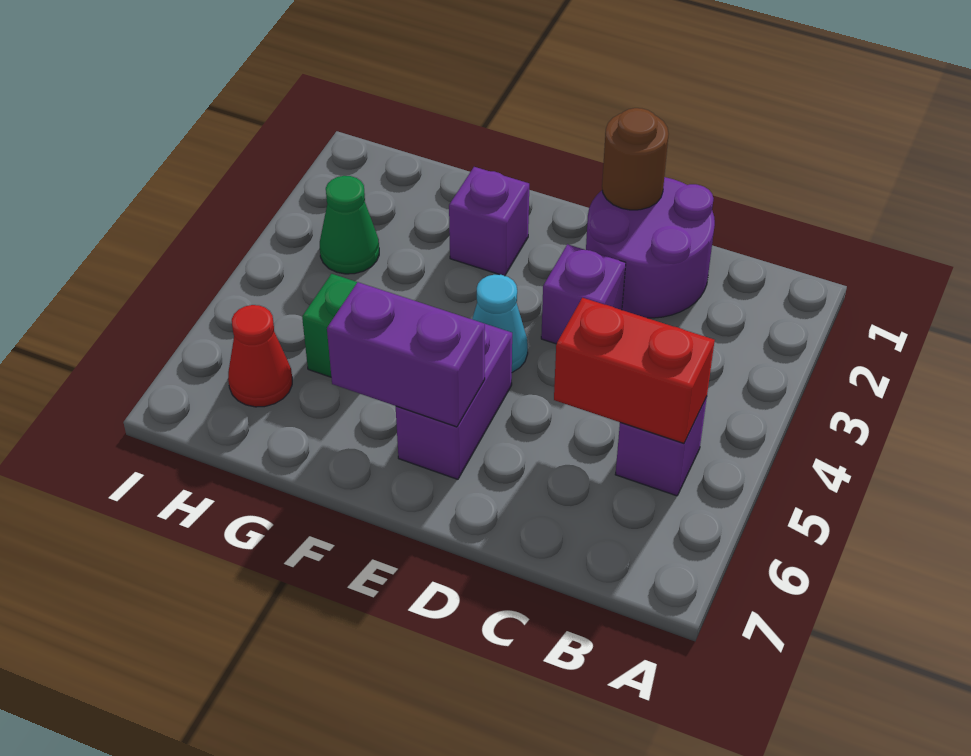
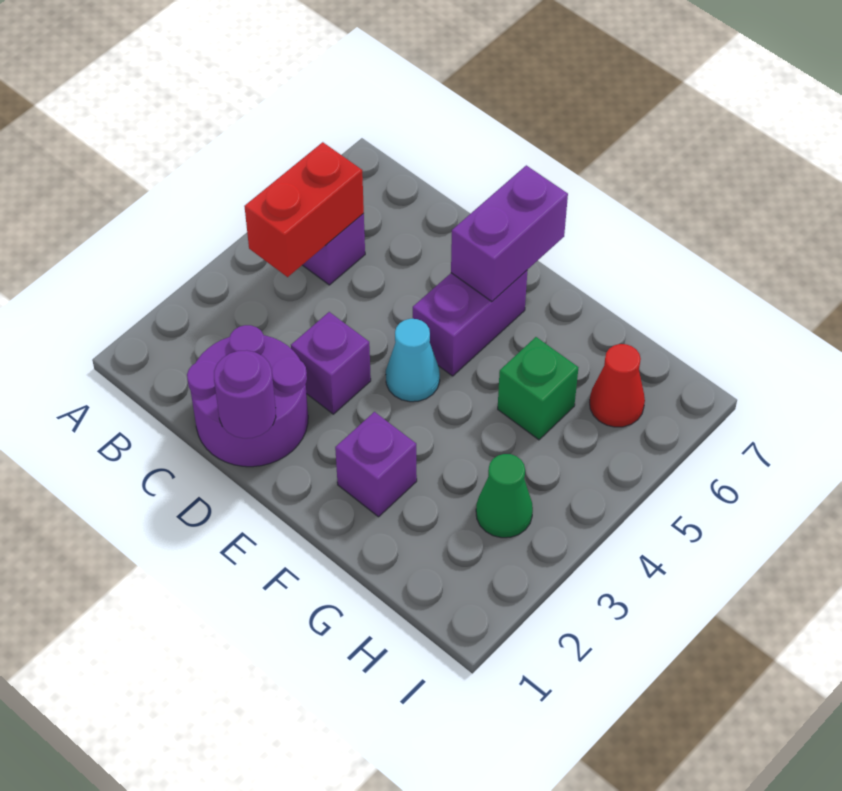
red 1x2 brick [554,298,715,443] -> red 1x2 brick turned to [244,142,364,277]
brown 1x1 round brick [602,108,669,210] -> purple 1x1 round brick [214,350,276,438]
purple 1x2 brick [327,282,485,427] -> purple 1x2 brick turned to [451,165,568,302]

